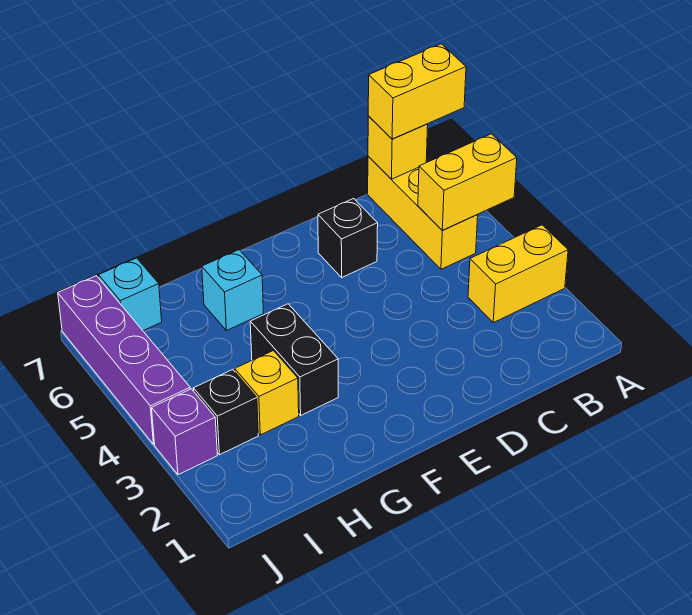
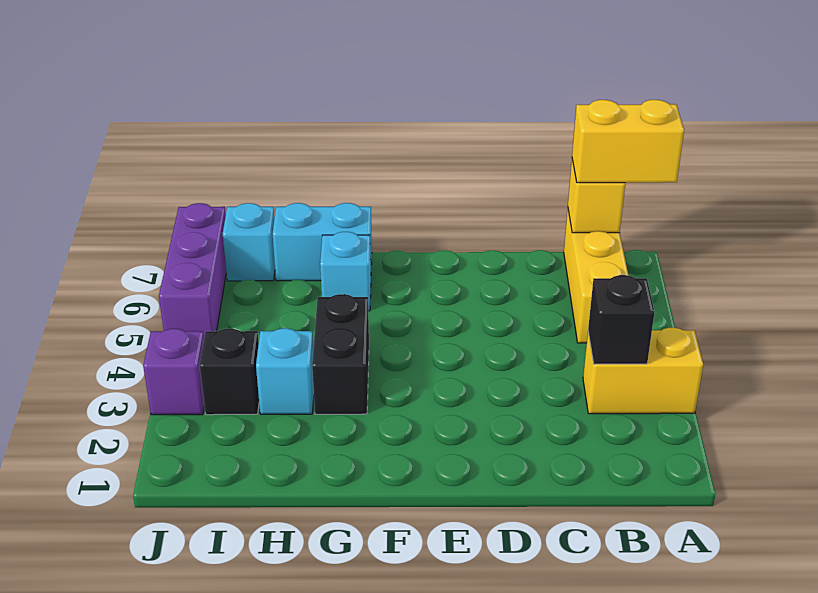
yellow 1x2 brick [418,134,517,230] -> none
black 1x1 brick [318,199,378,277] -> black 1x1 brick moved to [588,275,655,364]
none -> cyan 1x2 brick [273,203,372,281]
yellow 1x1 brick [235,351,299,435] -> cyan 1x1 brick [256,328,314,414]
purple 1x4 brick [58,276,190,444] -> purple 1x3 brick [159,203,226,337]

